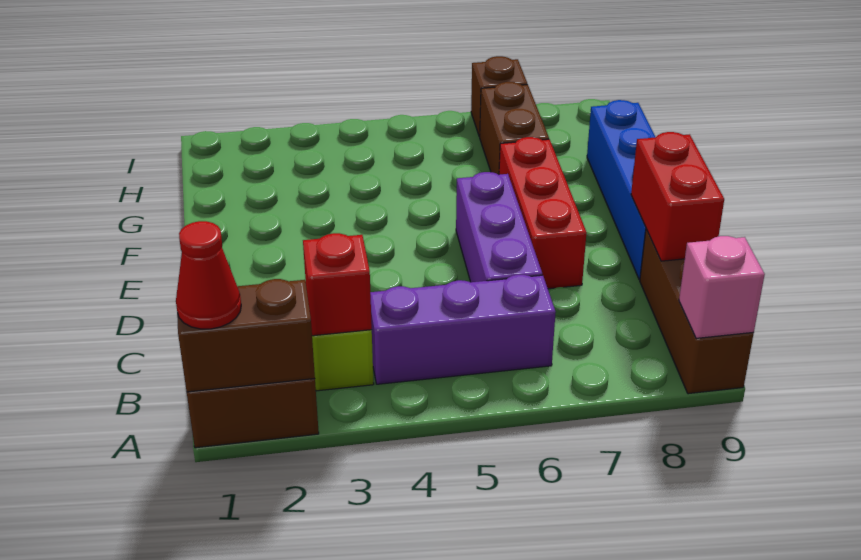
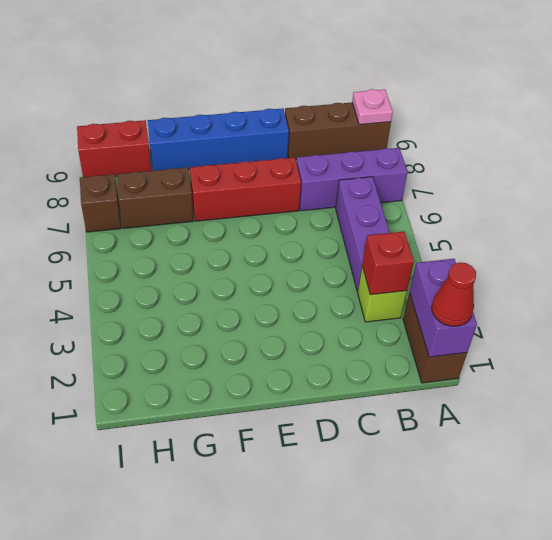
brown 1x2 brick [177,279,315,392] -> purple 1x2 brick [410,259,477,357]
pink 1x1 brick [679,236,765,338] -> pink 1x1 plate [352,89,393,125]
purple 1x3 brick [456,172,542,282] -> purple 1x3 brick moved to [296,148,408,211]
red 1x2 brick [631,132,724,261] -> red 1x2 brick moved to [77,120,151,177]

